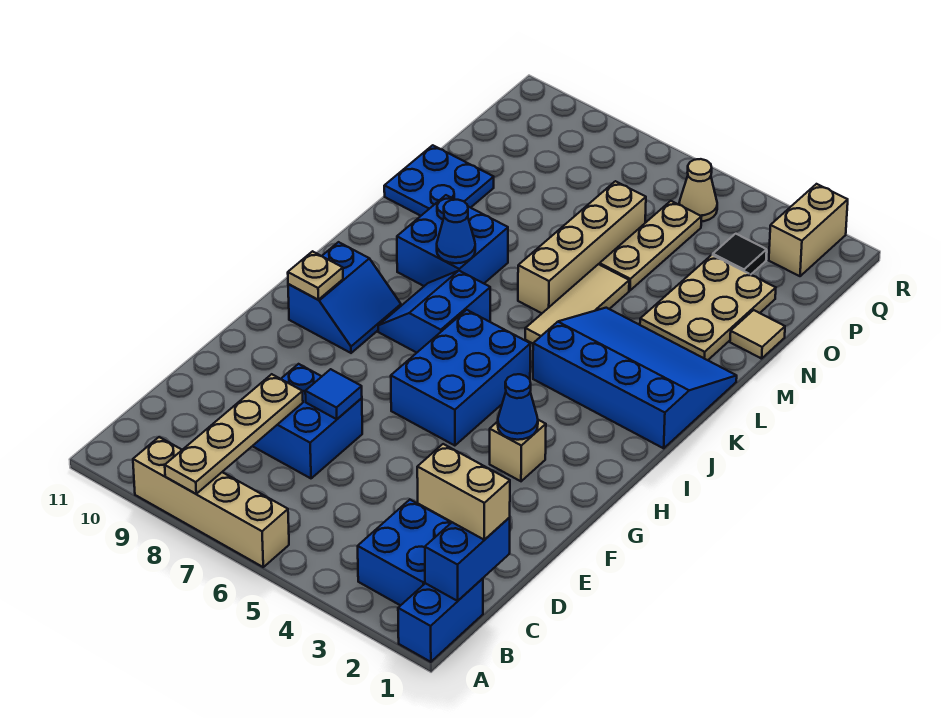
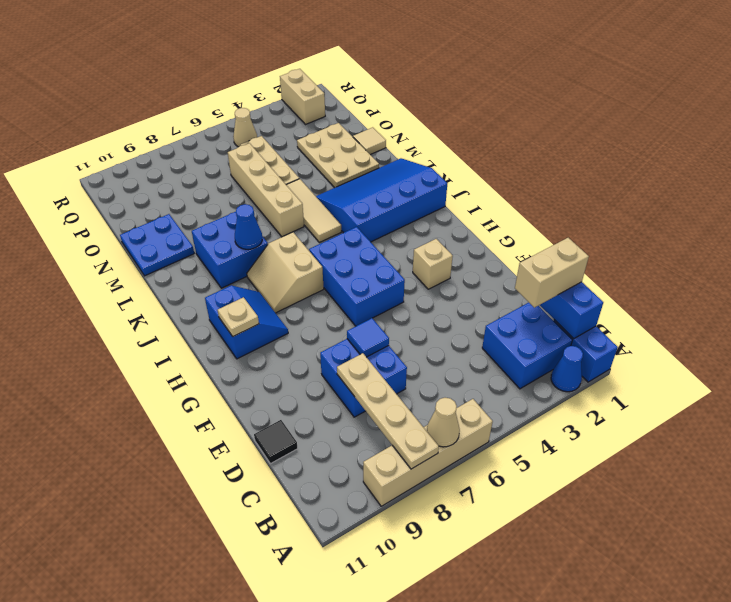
none -> tan 1x1 cone [427,398,460,447]
blue 1x1 cone [498,374,538,440] -> blue 1x1 cone moved to [551,346,583,392]
blue 2x2 slope [378,271,490,353] -> tan 2x2 slope [247,232,324,313]
black 1x1 tile [713,234,767,275] -> black 1x1 tile moved to [254,420,298,464]

